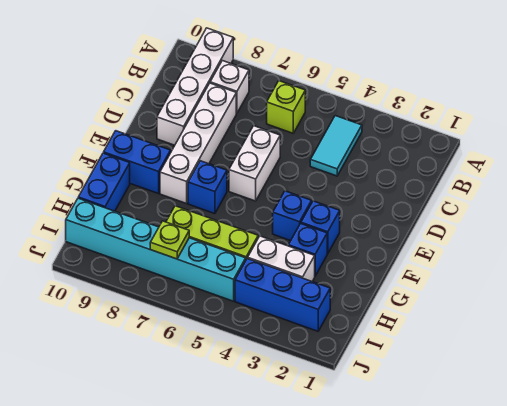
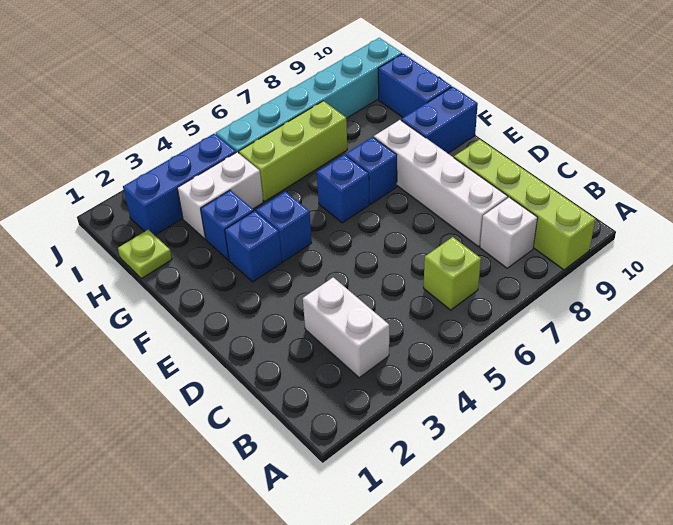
white 1x4 brick [157,28,233,145] -> lime 1x4 brick [454,139,595,270]
cyan 1x2 tile [310,116,362,176] -> none
white 1x2 brick [229,126,280,201] -> white 1x2 brick moved to [303,277,389,378]
none -> blue 1x1 brick [317,155,369,223]
lime 1x1 plate [150,221,189,259] -> lime 1x1 plate moved to [118,229,172,279]

